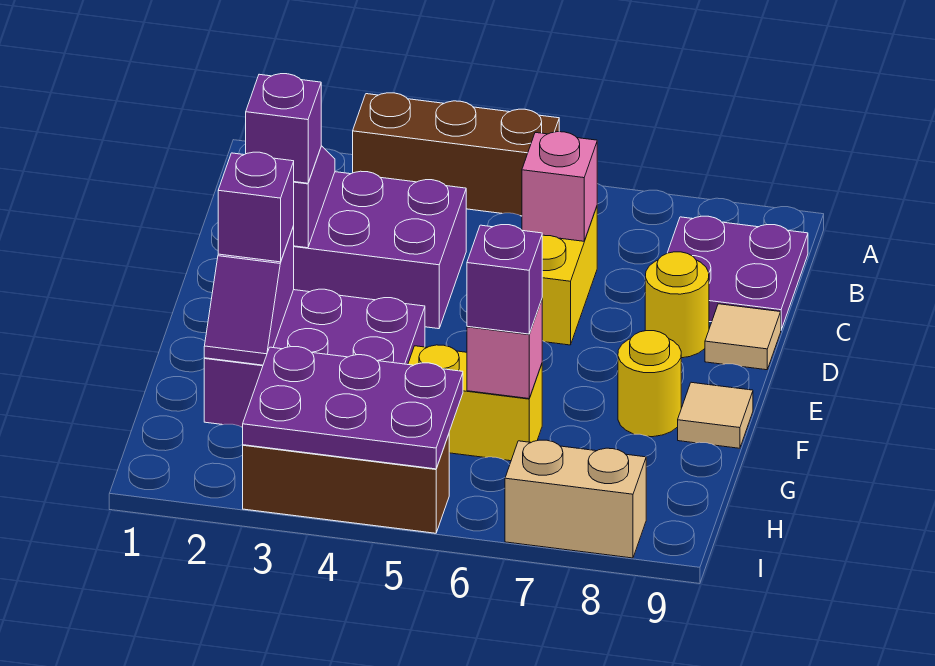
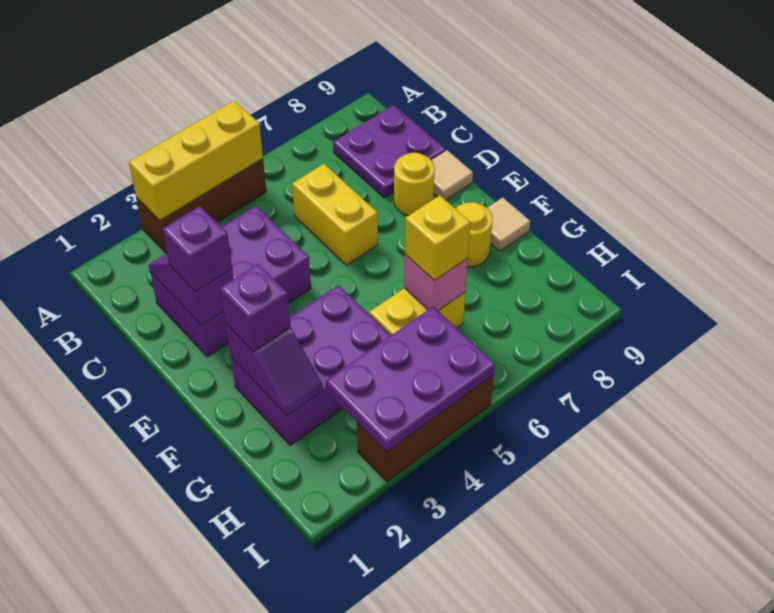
none -> yellow 1x3 brick [129,101,263,220]
pink 1x1 brick [522,132,597,241] -> none
purple 1x1 brick [467,225,542,334] -> yellow 1x1 brick [405,195,471,281]
tan 1x2 brick [505,440,646,558] -> none

